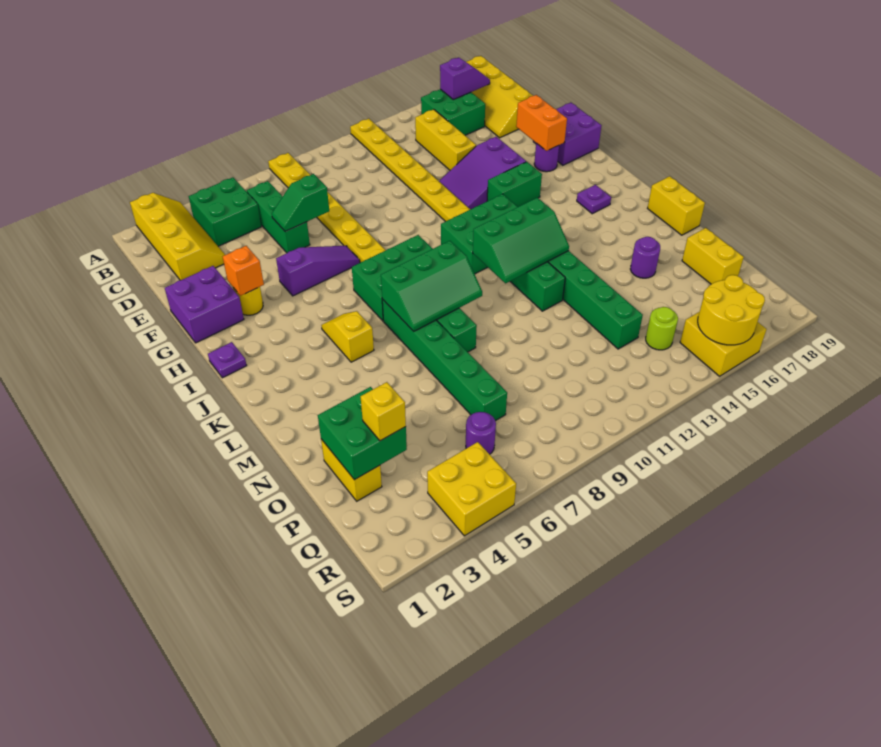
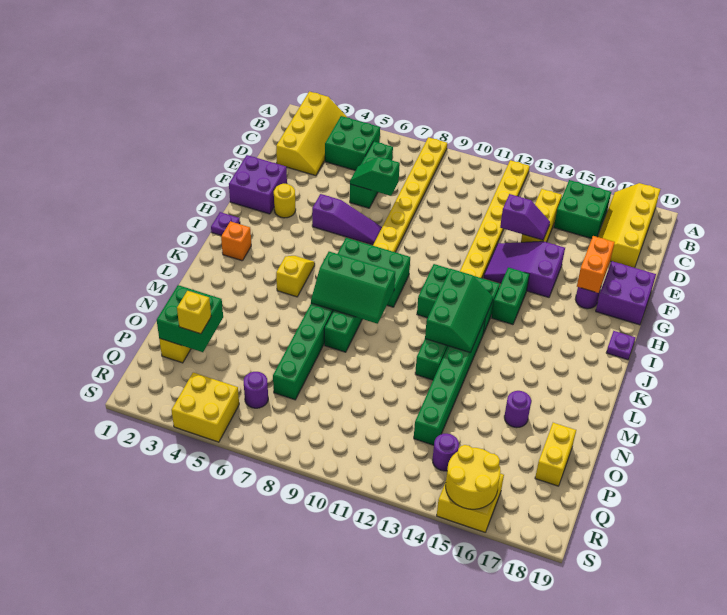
purple 1x2 slope [440,57,490,100] -> purple 1x2 slope moved to [500,194,550,240]
orange 1x1 brick [223,246,264,296] -> orange 1x1 brick moved to [221,221,251,261]
green 1x2 brick [487,162,542,207] -> green 1x2 brick turned to [492,267,529,325]
purple 1x1 plate [577,185,611,214] -> purple 1x1 plate moved to [606,331,635,360]
green 2x3 slope [473,198,569,283] -> green 2x3 slope turned to [425,269,493,353]
yellow 1x2 brick [647,176,705,235] -> none
lime 1x1 round brick [646,307,678,350] -> purple 1x1 round brick [432,433,459,471]

